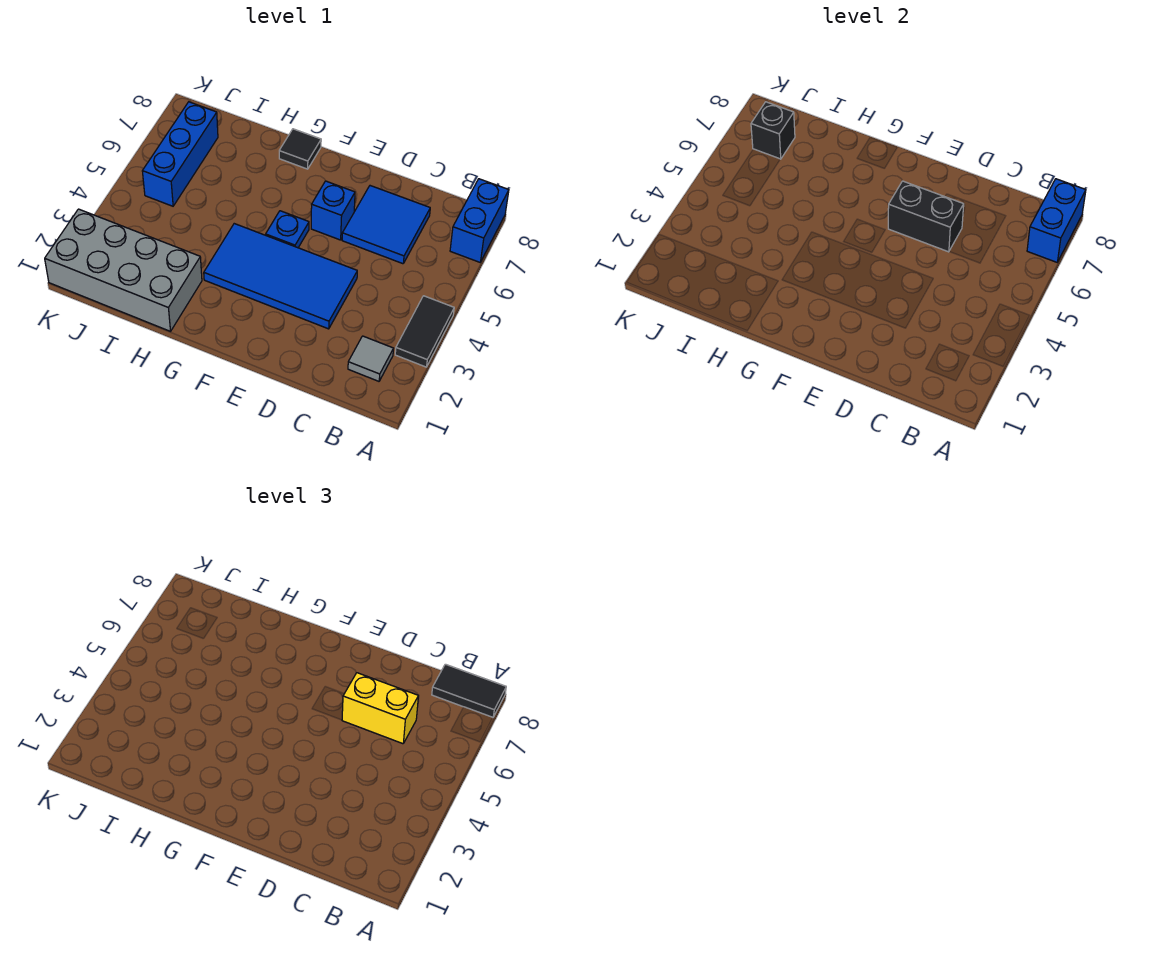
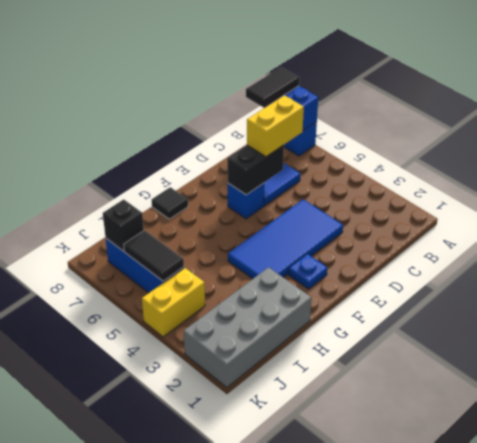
black 1x2 tile [395,296,454,367] -> black 1x2 tile moved to [124,230,184,281]
grey 1x1 tile [348,336,394,381] -> none
blue 1x1 plate [266,211,309,248] -> blue 1x1 plate moved to [288,254,327,289]
none -> yellow 1x2 brick [142,268,205,337]

